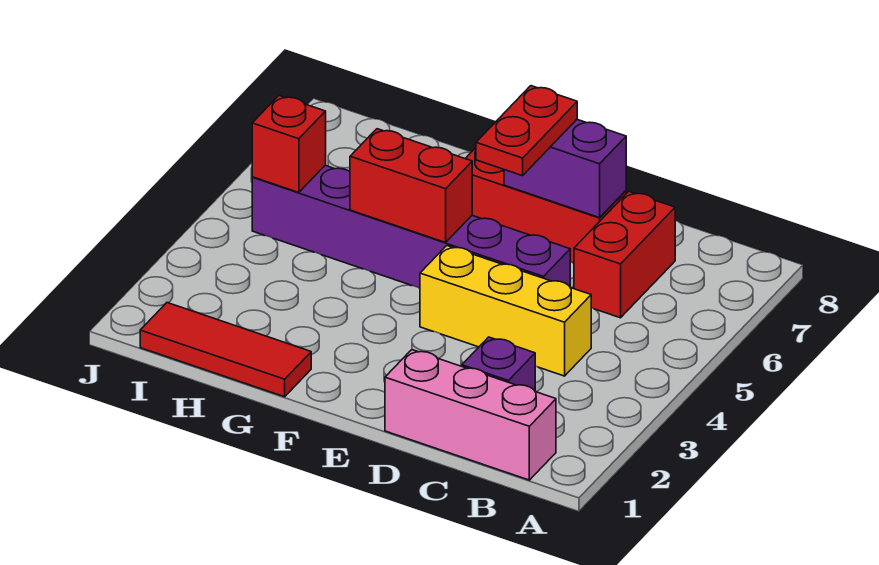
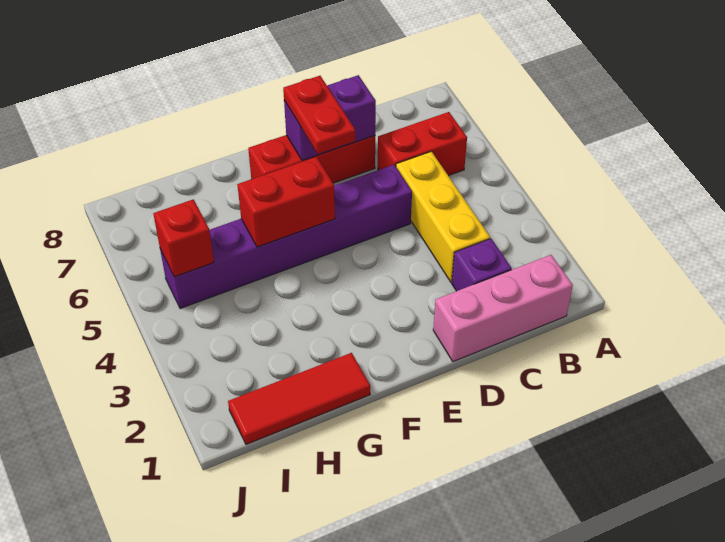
yellow 1x3 brick [420,246,591,376] -> yellow 1x3 brick turned to [396,151,490,282]
red 1x2 brick [574,191,675,318] -> red 1x2 brick turned to [378,112,467,176]

